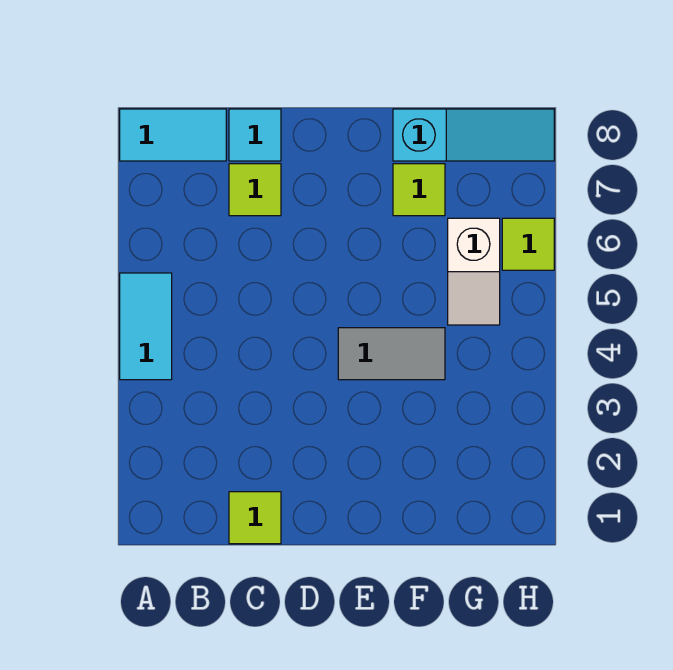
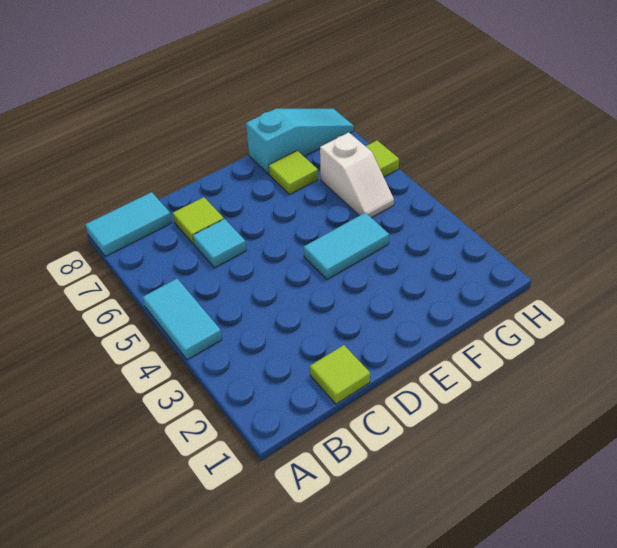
cyan 1x1 tile [229,109,281,161] -> cyan 1x1 tile moved to [193,219,246,268]
grey 1x2 tile [338,328,445,380] -> cyan 1x2 tile [304,213,389,279]

